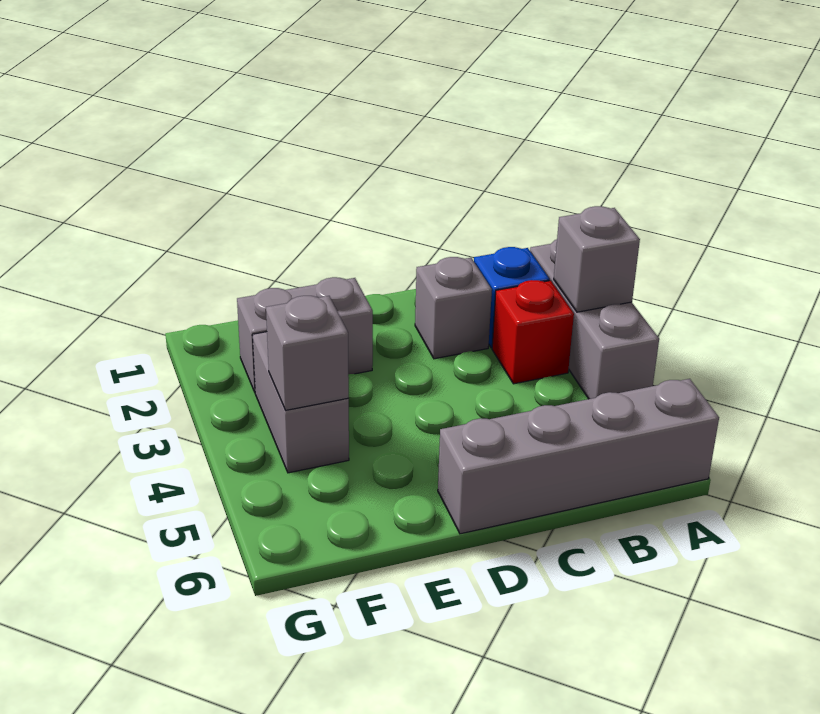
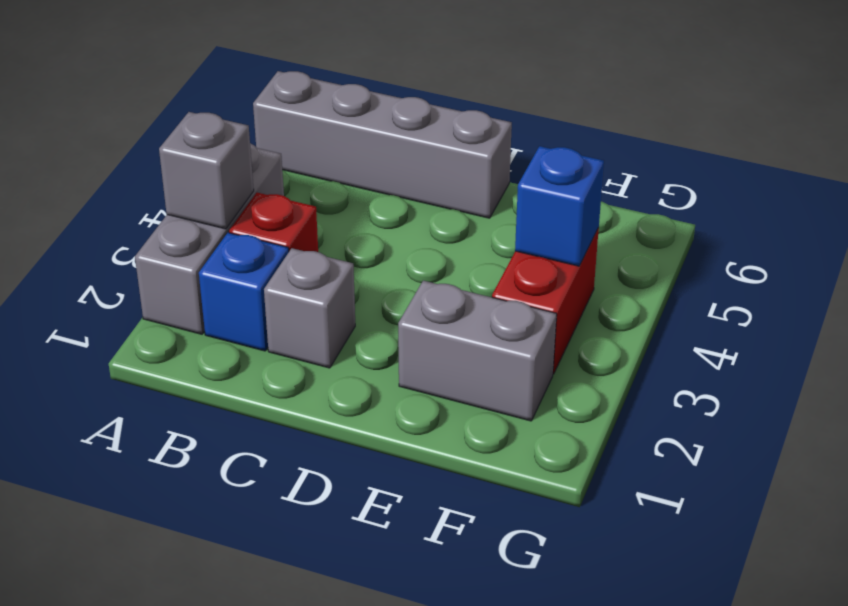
grey 1x2 brick [252,332,349,473] -> red 1x2 brick [492,228,599,374]
grey 1x1 brick [266,296,349,410] -> blue 1x1 brick [515,146,604,266]

